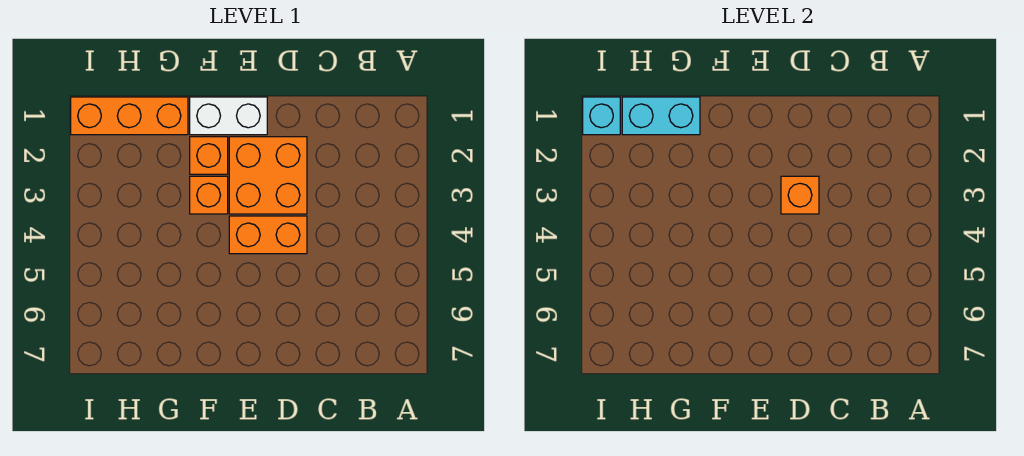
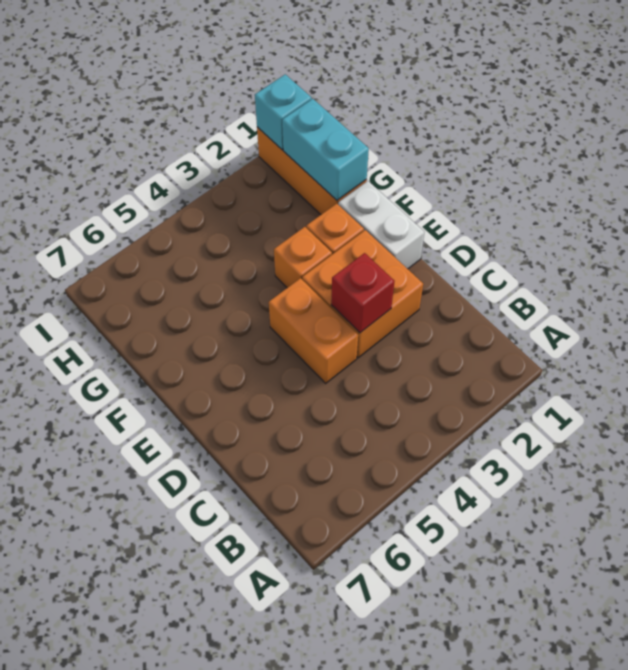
orange 1x1 brick [781,176,819,214] -> red 1x1 brick [331,253,395,333]

